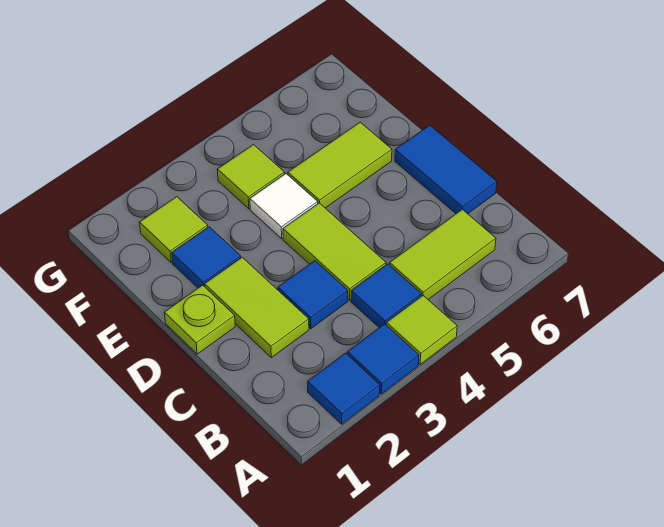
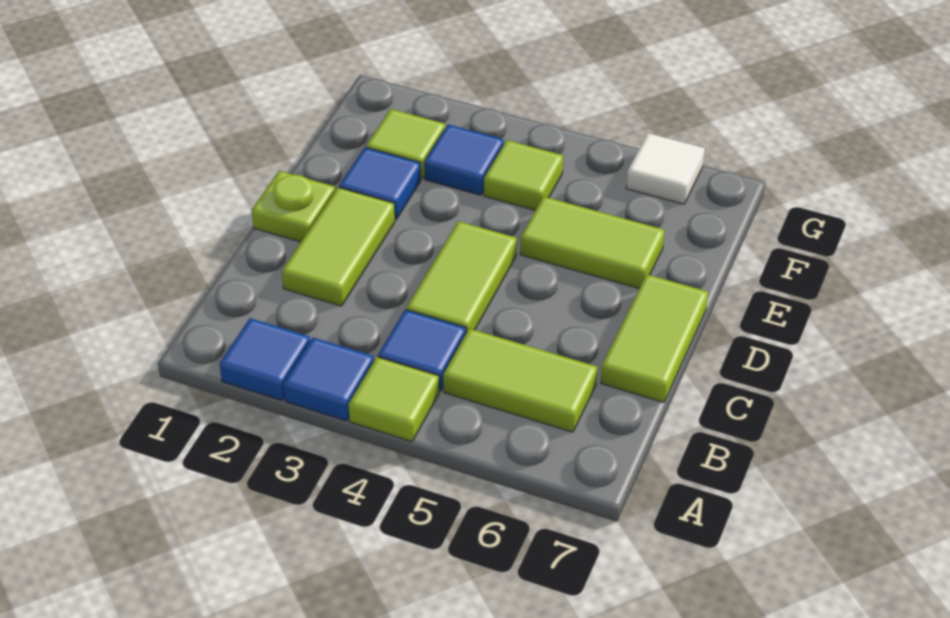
blue 1x1 tile [278,261,348,329] -> blue 1x1 tile moved to [424,124,504,195]
blue 1x2 tile [395,125,497,214] -> lime 1x2 tile [601,274,708,402]
white 1x1 tile [250,174,318,238] -> white 1x1 tile moved to [626,133,705,204]

